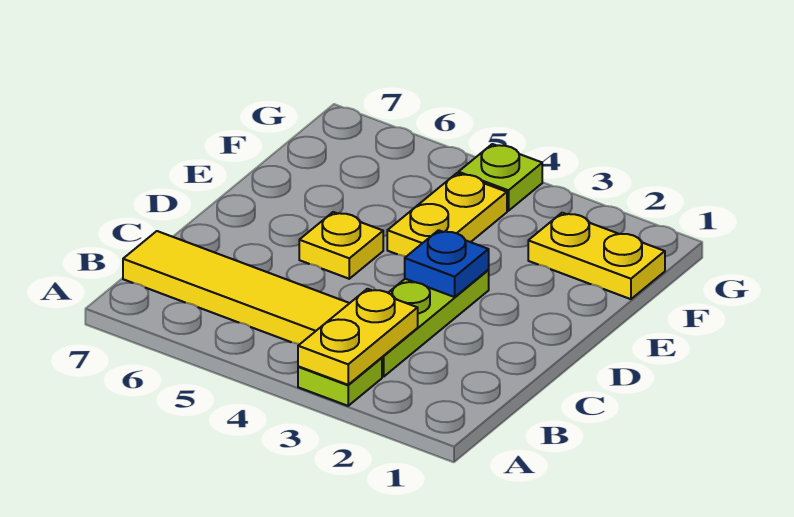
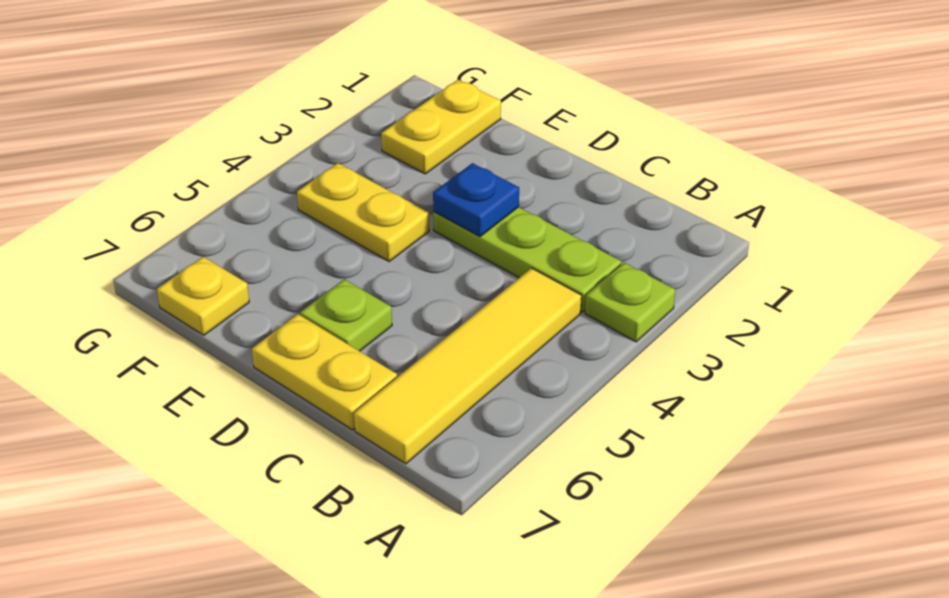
yellow 1x2 plate [298,289,418,385] -> yellow 1x2 plate moved to [252,314,397,430]
yellow 1x1 plate [299,212,383,279] -> yellow 1x1 plate moved to [157,257,249,335]
lime 1x1 plate [458,144,542,211] -> lime 1x1 plate moved to [300,279,392,351]

